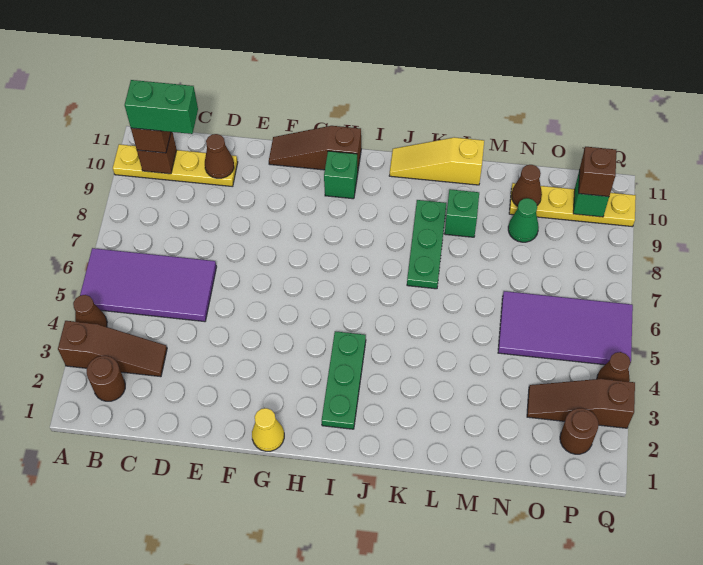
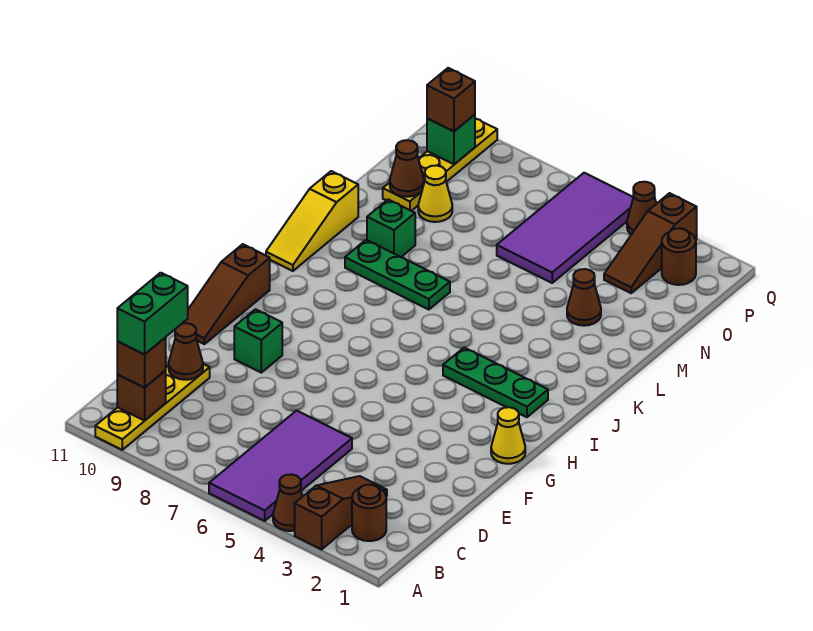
green 1x1 brick [324,151,358,199] -> green 1x1 brick moved to [234,309,282,373]
none -> brown 1x1 cone [567,269,601,326]
green 1x1 cone [508,198,539,242] -> yellow 1x1 cone [418,165,452,222]

